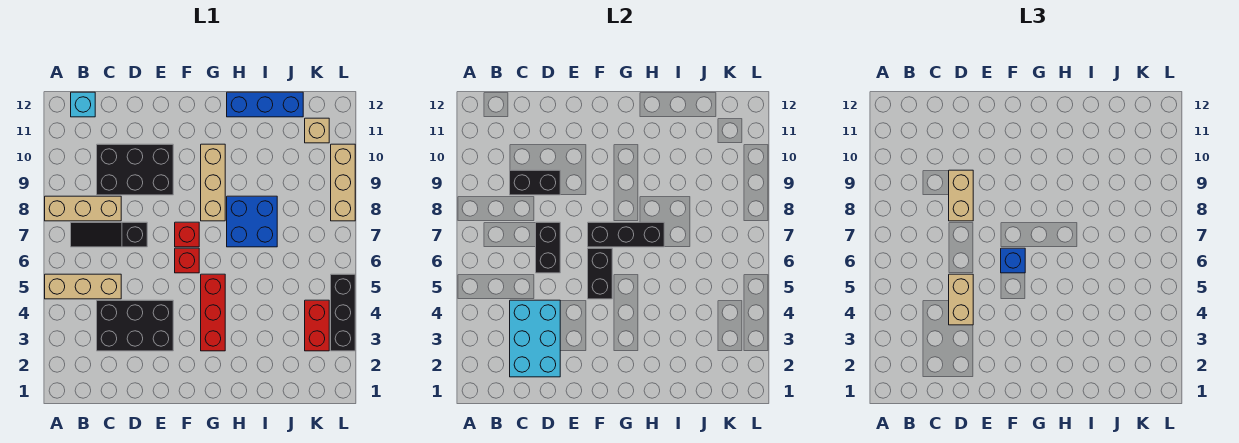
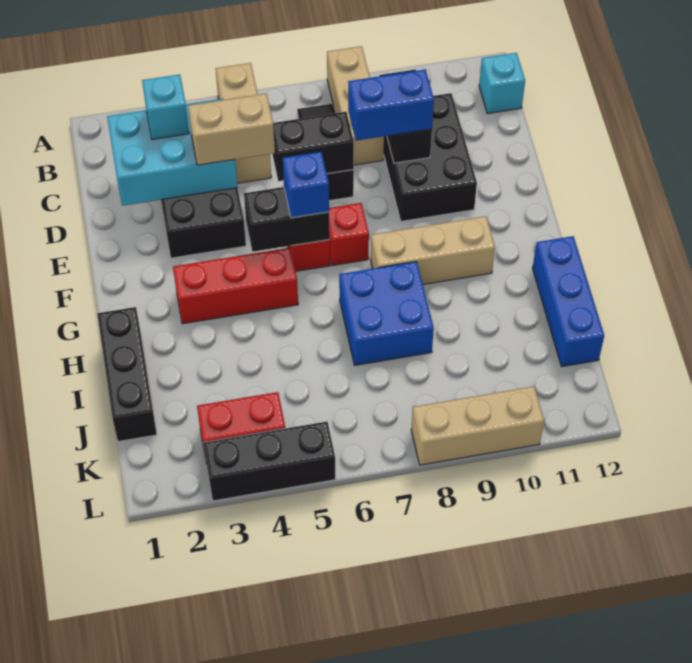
none -> cyan 1x1 brick [142,74,189,139]
tan 1x2 brick [949,170,973,221] -> blue 1x2 brick [348,70,434,141]
black 1x3 brick [588,222,664,247] -> black 1x3 brick moved to [97,307,157,442]
tan 1x1 brick [305,118,329,143] -> none

